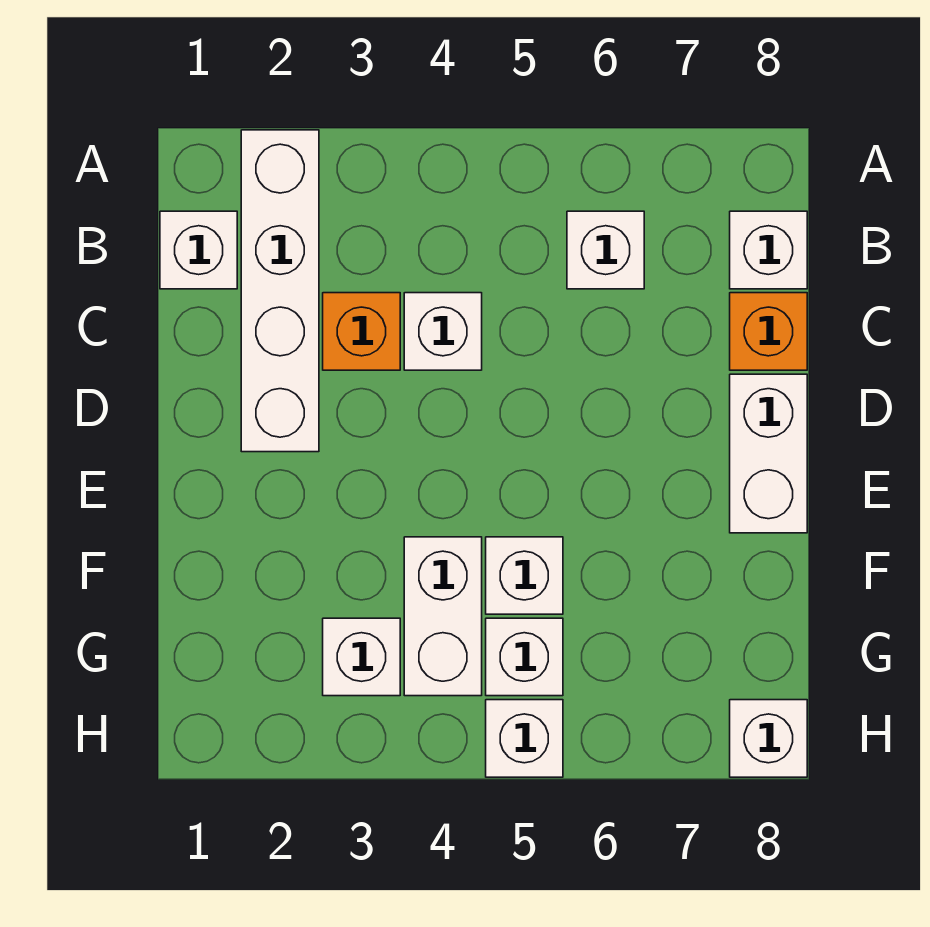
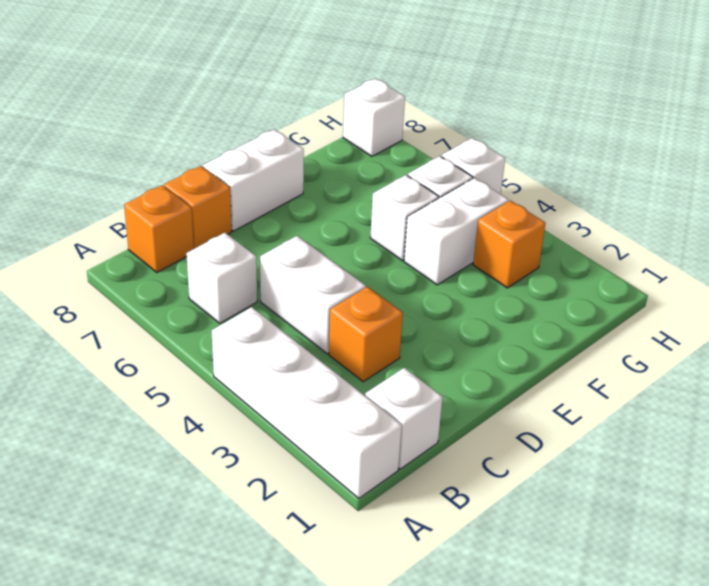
white 1x4 brick [241,130,319,452] -> white 1x4 brick turned to [211,307,402,498]
white 1x1 brick [730,211,807,289] -> orange 1x1 brick [124,185,194,272]
white 1x1 brick [404,293,482,370] -> white 1x2 brick [260,236,366,353]
white 1x1 brick [323,618,400,696] -> orange 1x1 brick [473,201,545,288]

